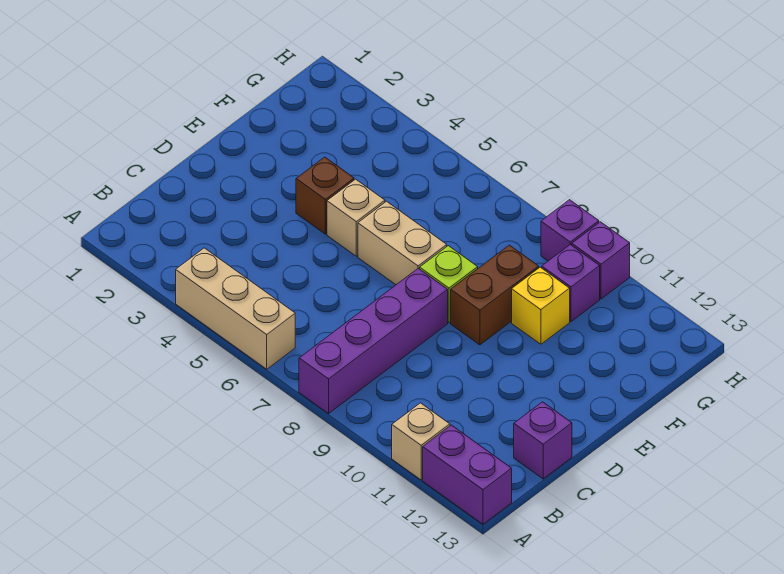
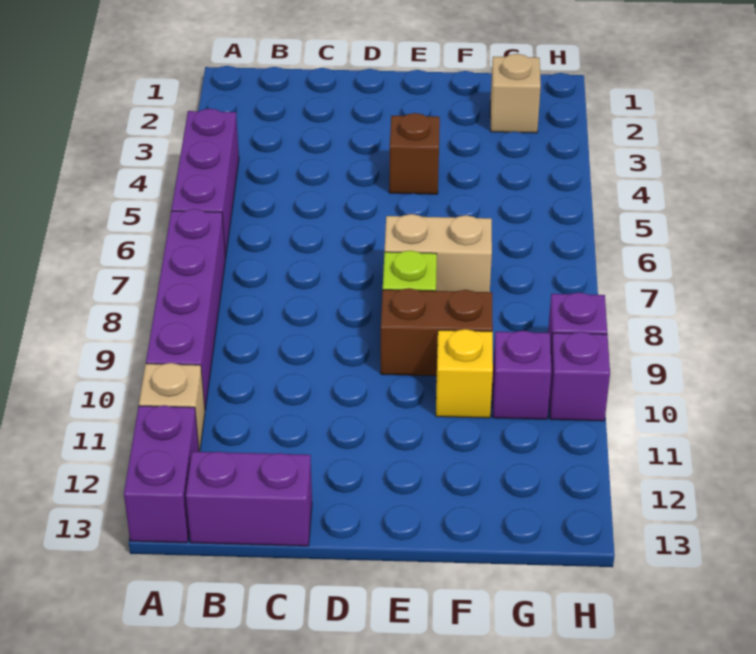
tan 1x3 brick [176,248,295,369] -> purple 1x3 brick [171,109,239,257]
purple 1x4 brick [299,268,448,414] -> purple 1x4 brick turned to [146,209,226,409]
purple 1x1 brick [514,402,572,479] -> purple 1x2 brick [186,452,312,546]
tan 1x1 brick [327,179,385,256] -> tan 1x1 brick moved to [490,54,541,133]
tan 1x2 brick [358,201,447,285] -> tan 1x2 brick turned to [385,214,492,292]

